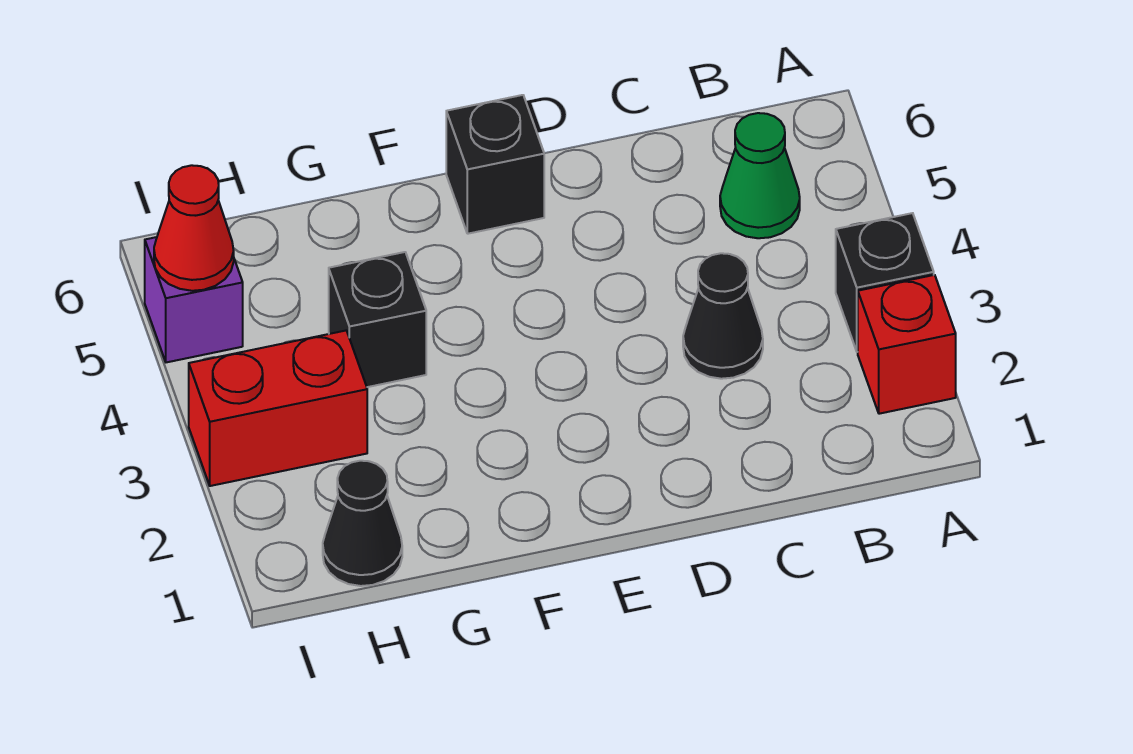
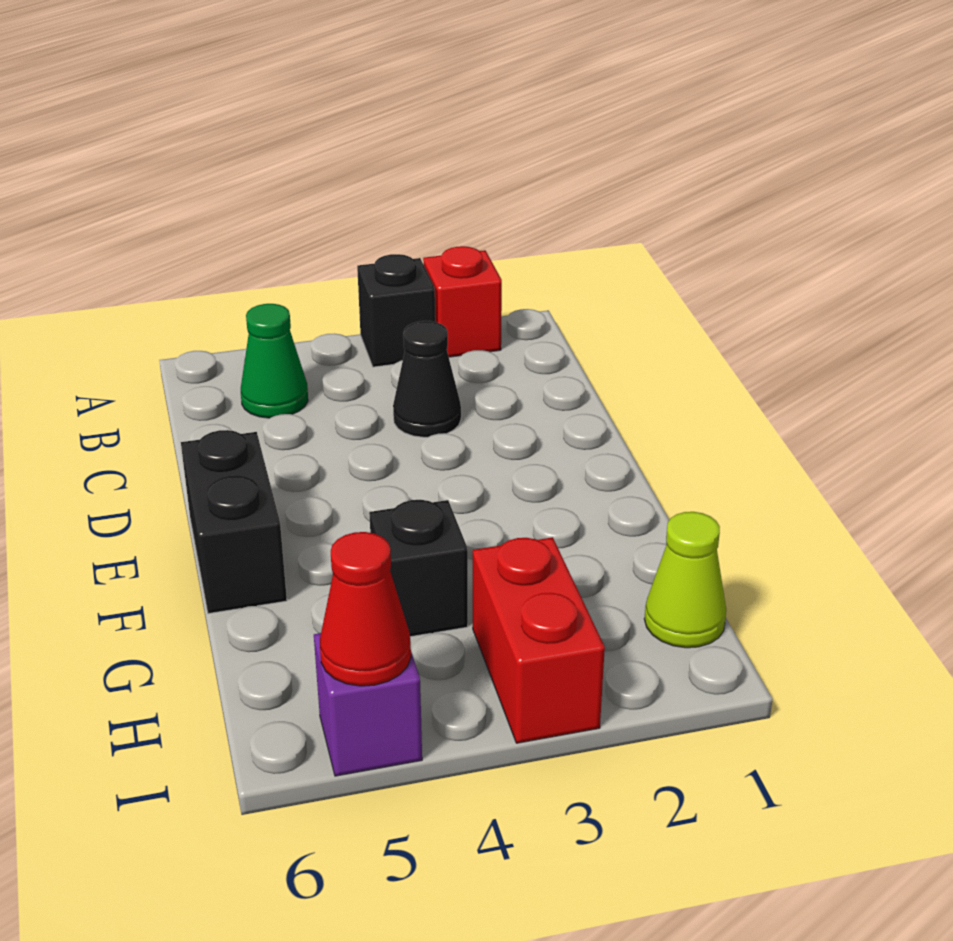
black 1x1 brick [446,95,544,234] -> black 1x2 brick [181,430,287,614]
black 1x1 cone [323,461,402,586] -> lime 1x1 cone [644,512,726,648]

